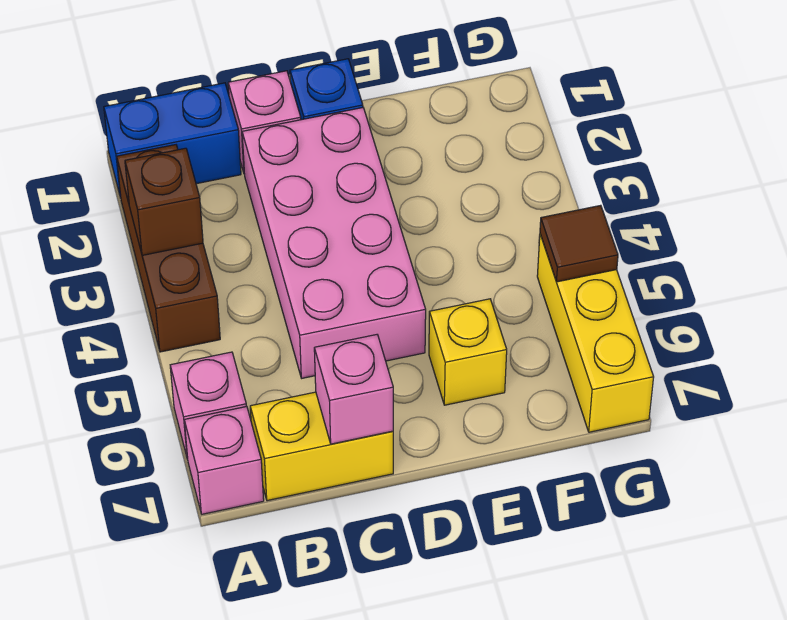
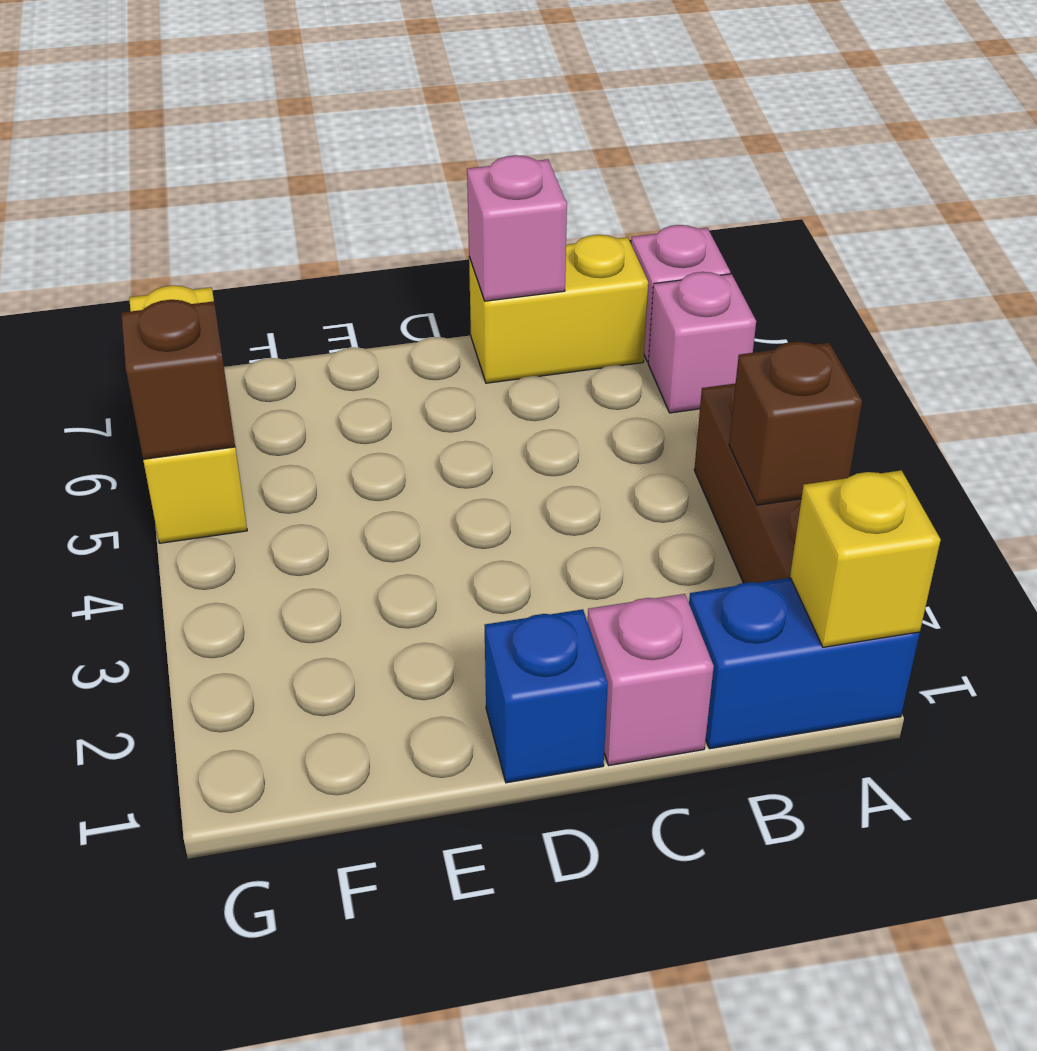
pink 2x4 brick [242,108,426,378] -> none
yellow 1x1 brick [429,299,507,405] -> yellow 1x1 brick moved to [790,470,941,647]
brown 1x1 tile [540,205,618,282] -> brown 1x1 brick [121,300,235,459]

